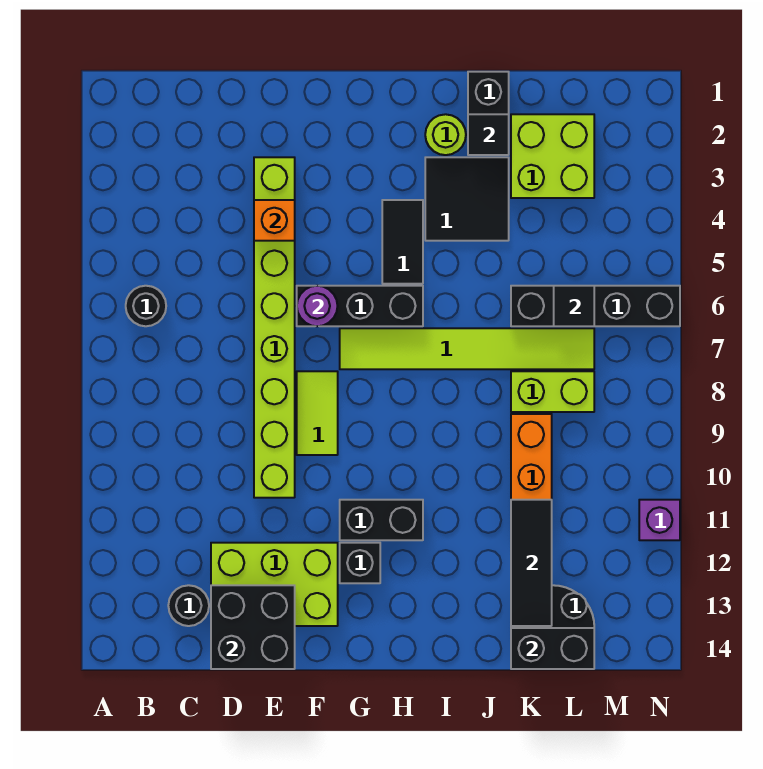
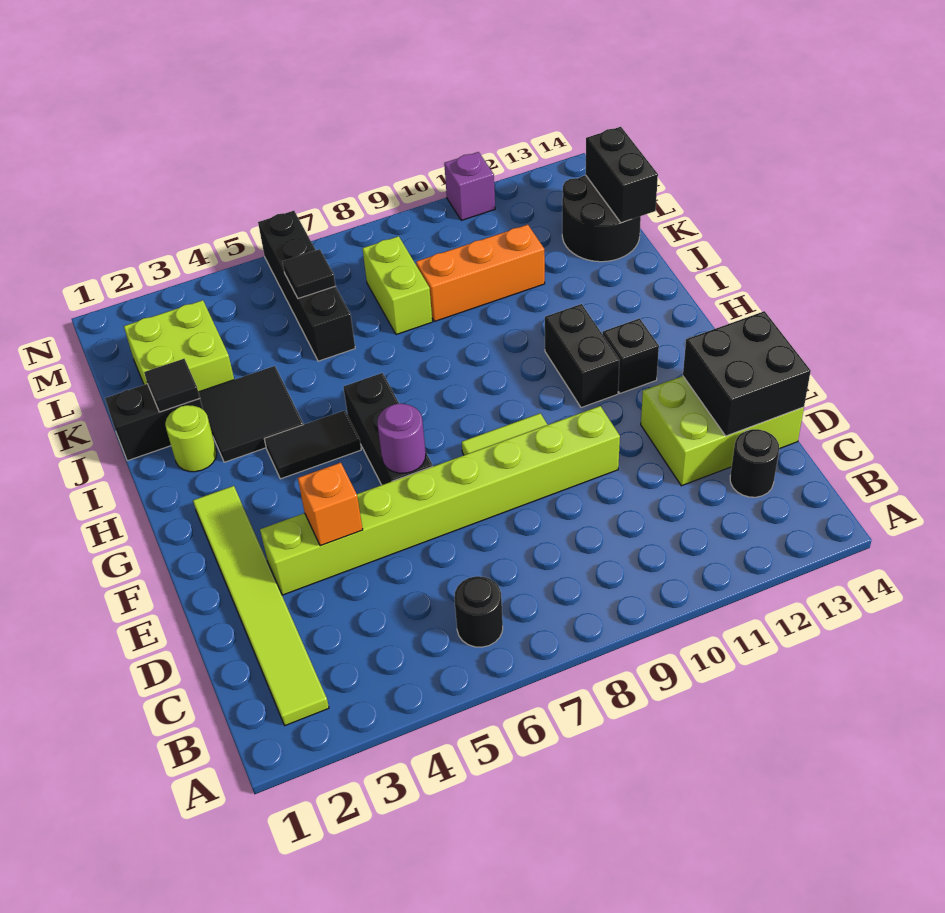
lime 2x3 brick [211,543,338,626] -> lime 2x3 brick turned to [641,376,804,486]
lime 1x6 tile [340,328,594,369] -> lime 1x6 tile moved to [193,486,329,726]
black 1x3 tile [511,500,552,626] -> none

